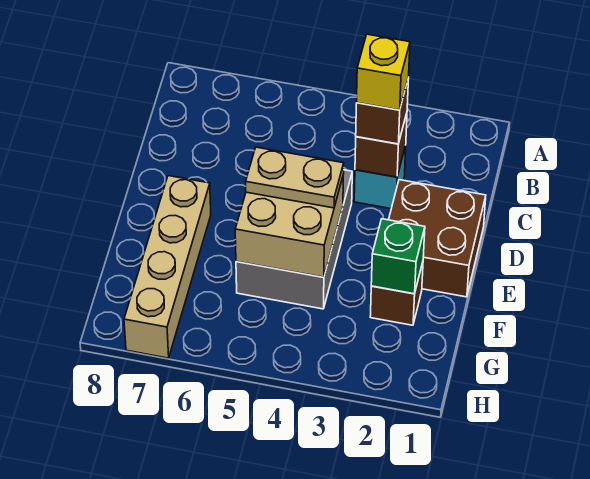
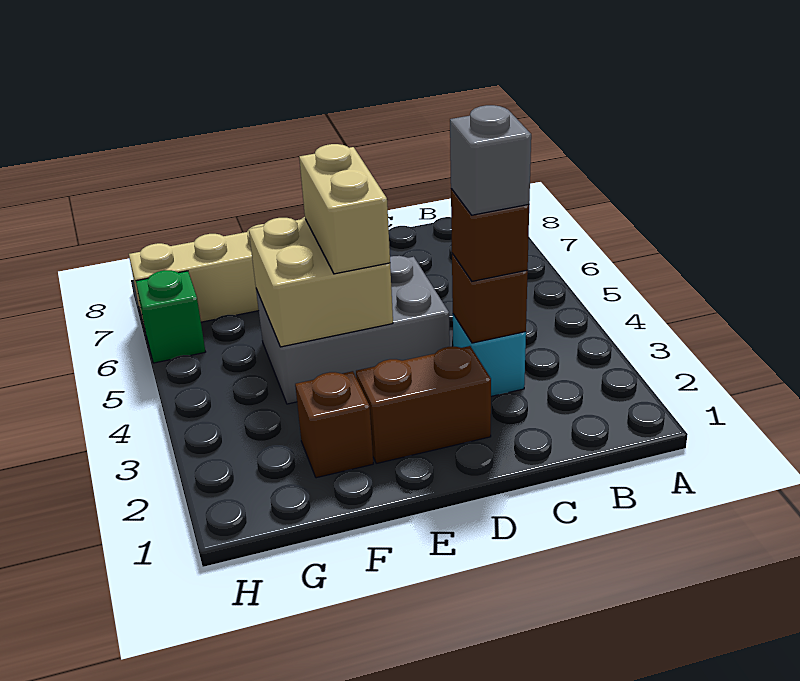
yellow 1x1 brick [357,34,410,110] -> grey 1x1 brick [450,105,531,215]
brown 2x2 brick [389,180,486,297] -> brown 1x2 brick [356,346,491,463]
tan 1x2 plate [246,147,344,208] -> tan 1x2 brick [299,144,390,274]
green 1x1 brick [371,219,425,294] -> green 1x1 brick moved to [136,270,205,363]

